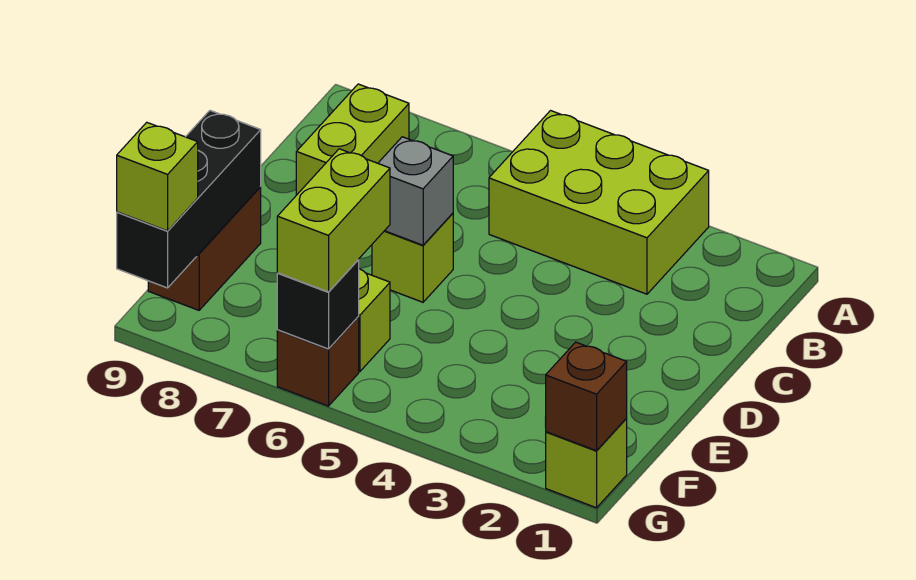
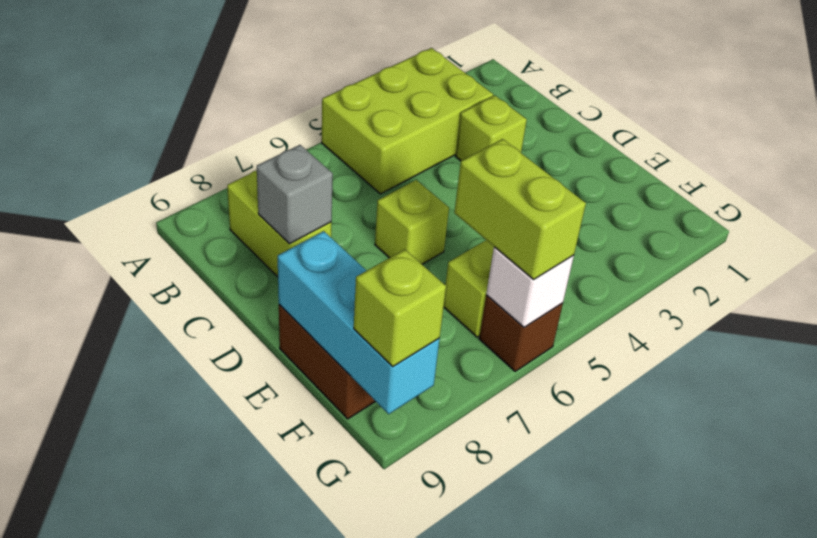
grey 1x1 brick [378,137,453,245] -> grey 1x1 brick moved to [257,145,333,244]
black 1x3 brick [117,111,261,288] -> cyan 1x3 brick [278,231,439,414]
lime 1x1 brick [546,419,627,508] -> lime 1x1 brick moved to [456,95,527,161]
brown 1x1 brick [545,342,627,451] -> none
black 1x1 brick [277,260,359,349] -> white 1x1 brick [486,247,574,327]

